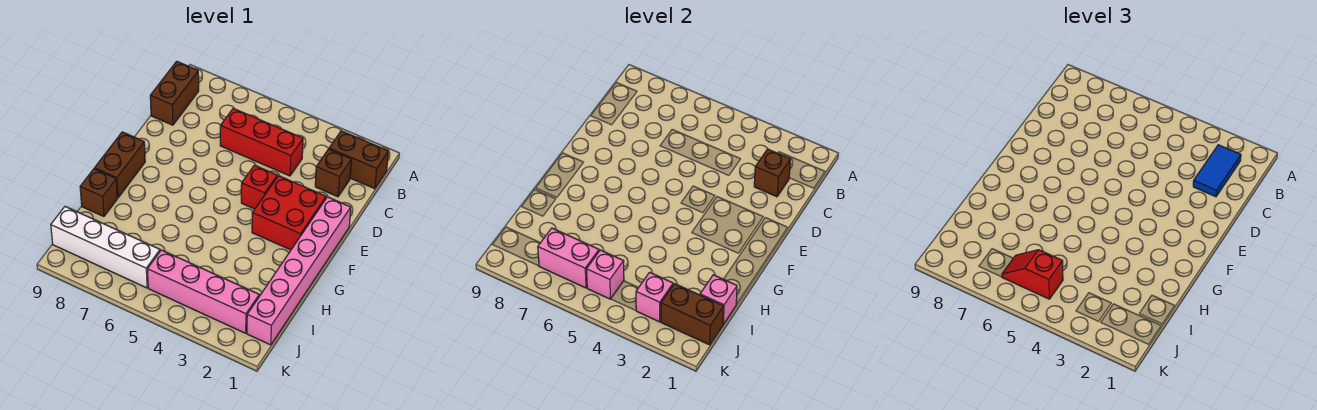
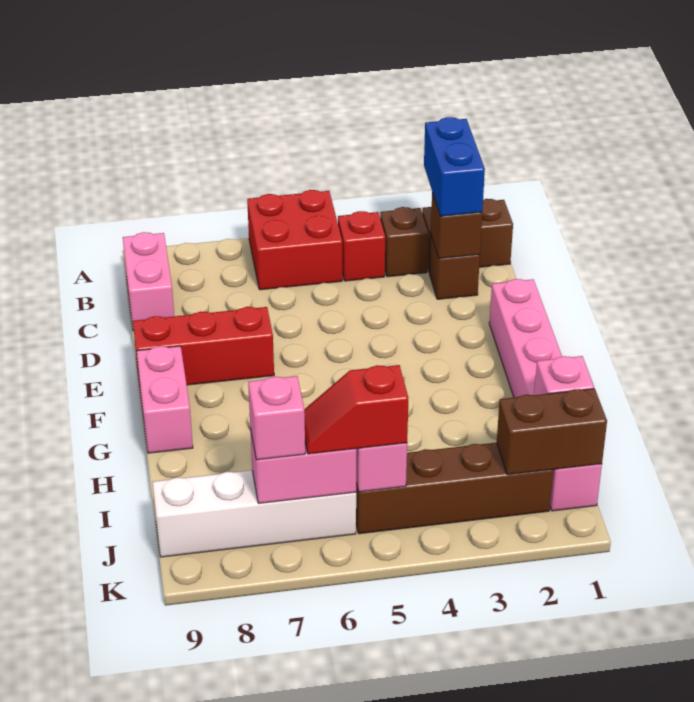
blue 1x2 tile [1193,145,1241,197] -> blue 1x2 brick [424,117,485,216]
brown 1x2 brick [150,61,199,125] -> pink 1x2 brick [123,232,174,331]
red 1x3 brick [220,109,303,176] -> red 1x3 brick moved to [133,307,274,385]
red 2x2 brick [252,176,326,250] -> red 2x2 brick moved to [247,190,342,290]
red 1x1 brick [241,165,277,209] -> red 1x1 brick moved to [338,211,385,281]
brown 1x2 brick [95,132,145,198] -> pink 1x2 brick [137,346,193,453]
brown 1x1 brick [80,169,117,217] -> brown 1x1 brick moved to [380,207,428,277]
pink 1x4 brick [147,250,259,333] -> brown 1x4 brick [356,443,553,534]
pink 1x1 brick [636,272,673,322] -> pink 1x1 brick moved to [248,376,305,460]

